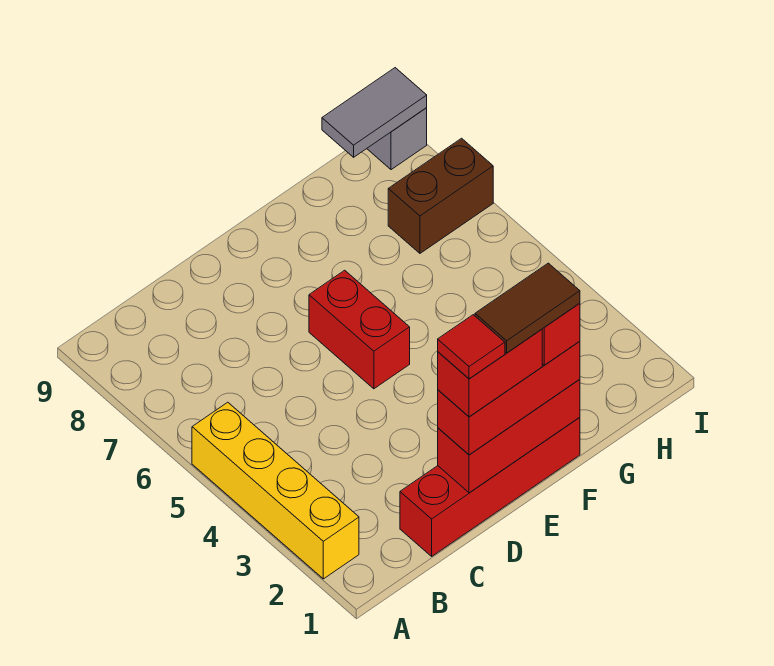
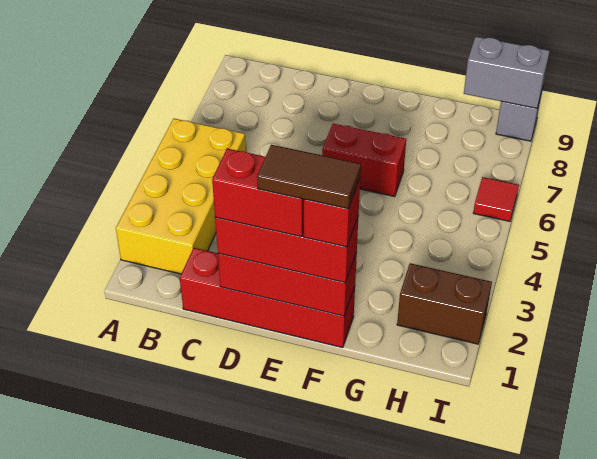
yellow 1x4 brick [192,402,359,579] -> yellow 2x4 brick [116,119,246,274]
red 1x1 tile [438,315,505,379] -> red 1x1 tile moved to [473,177,519,221]
red 1x2 brick [309,270,410,389] -> red 1x2 brick turned to [322,124,406,197]
brown 1x2 brick [388,138,493,253] -> brown 1x2 brick moved to [397,263,492,344]
grey 1x2 tile [322,68,427,157] -> grey 1x2 brick [464,37,550,108]

